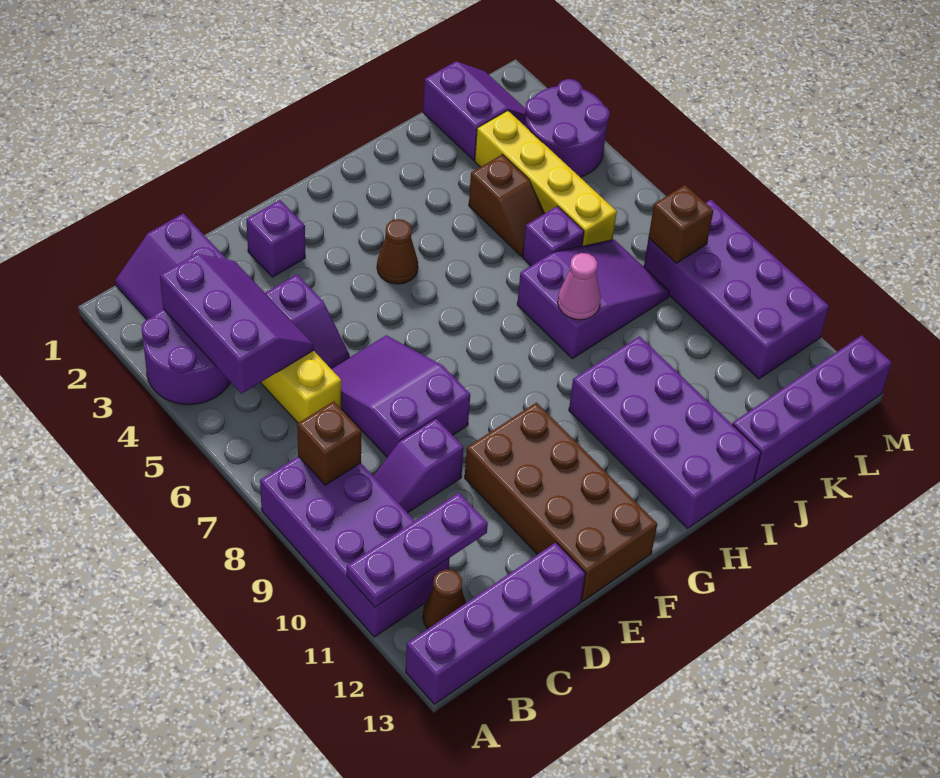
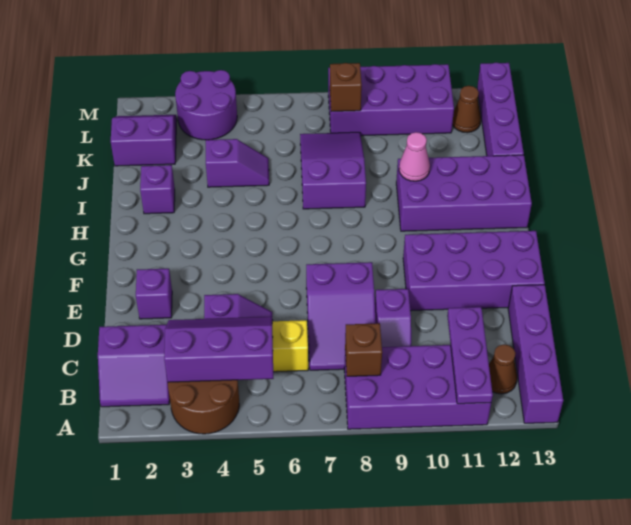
purple 2x2 round brick [142,309,230,405] -> brown 2x2 round brick [168,380,239,434]
purple 2x3 slope [332,335,470,457] -> purple 2x3 slope turned to [306,262,376,370]
brown 2x4 brick [465,403,657,601] -> purple 2x4 brick [403,231,545,311]
brown 1x1 cone [377,219,418,284] -> brown 1x1 cone moved to [452,86,481,133]
pink 1x1 cone [558,253,601,320] -> pink 1x1 cone moved to [399,132,430,181]
brown 1x2 slope [469,154,545,256] -> purple 1x2 slope [206,139,269,187]
purple 1x1 brick [523,206,584,266] -> purple 1x1 brick moved to [140,165,175,214]
yellow 1x4 brick [475,111,617,246] -> none

